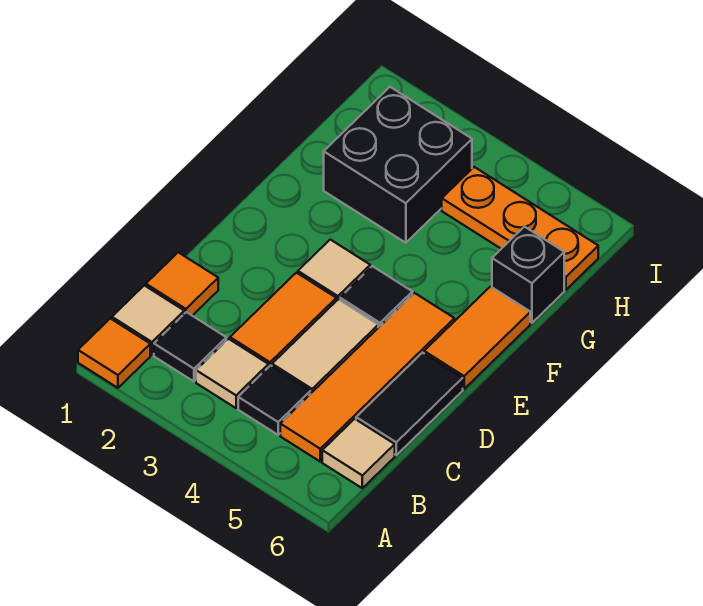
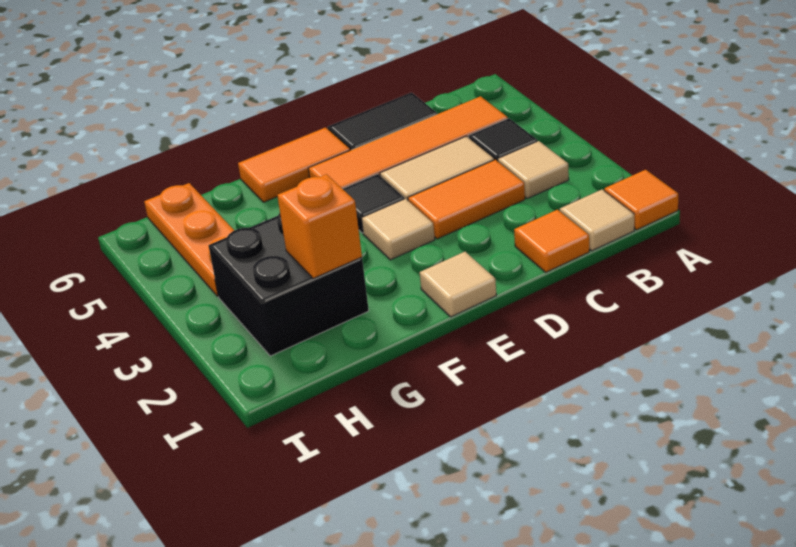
black 1x1 tile [154,312,226,381] -> none
tan 1x1 tile [322,419,395,488] -> tan 1x1 tile moved to [420,252,496,317]
none -> orange 1x1 brick [277,174,362,278]
black 1x1 brick [492,227,564,323] -> none

